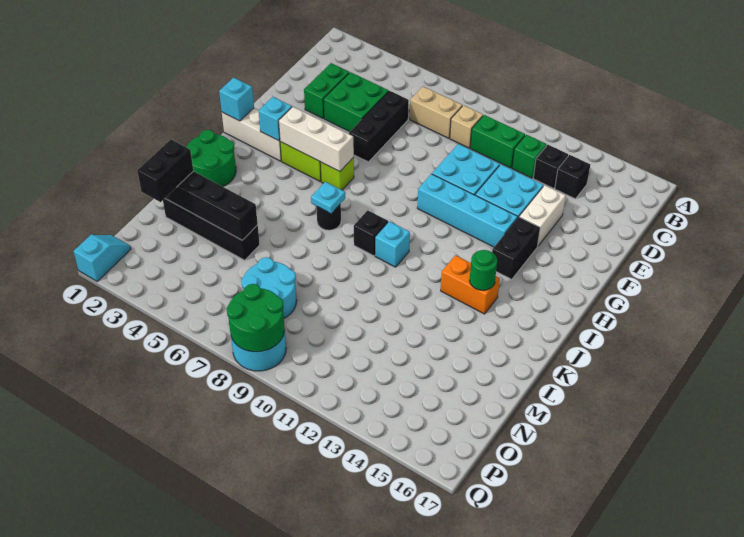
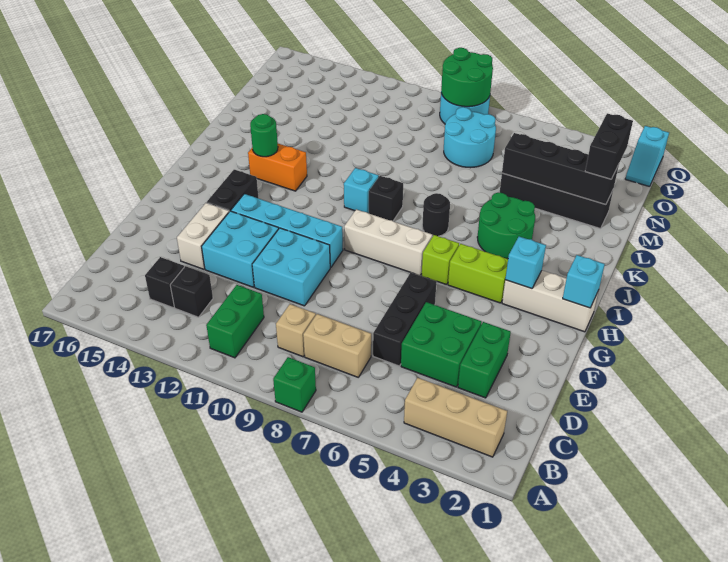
none -> tan 1x3 brick [404,378,507,457]
green 1x2 brick [470,115,525,168] -> green 1x2 brick turned to [206,285,264,358]
green 1x1 brick [512,135,547,178] -> green 1x1 brick moved to [273,357,316,412]
white 1x3 brick [279,107,354,172] -> white 1x3 brick moved to [344,209,432,276]
green 2x2 round brick [186,130,236,187] -> green 2x2 round brick moved to [477,193,535,259]
cyan 1x1 plate [311,182,345,213] -> none

